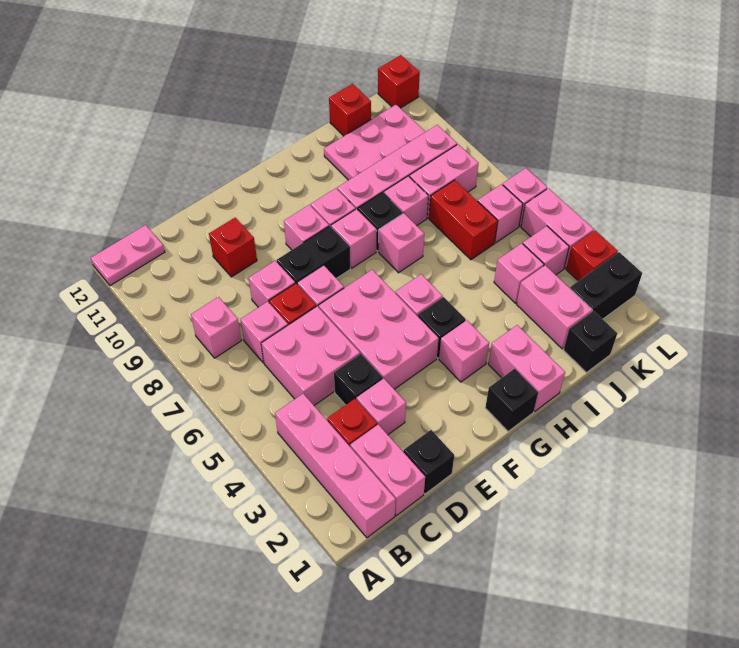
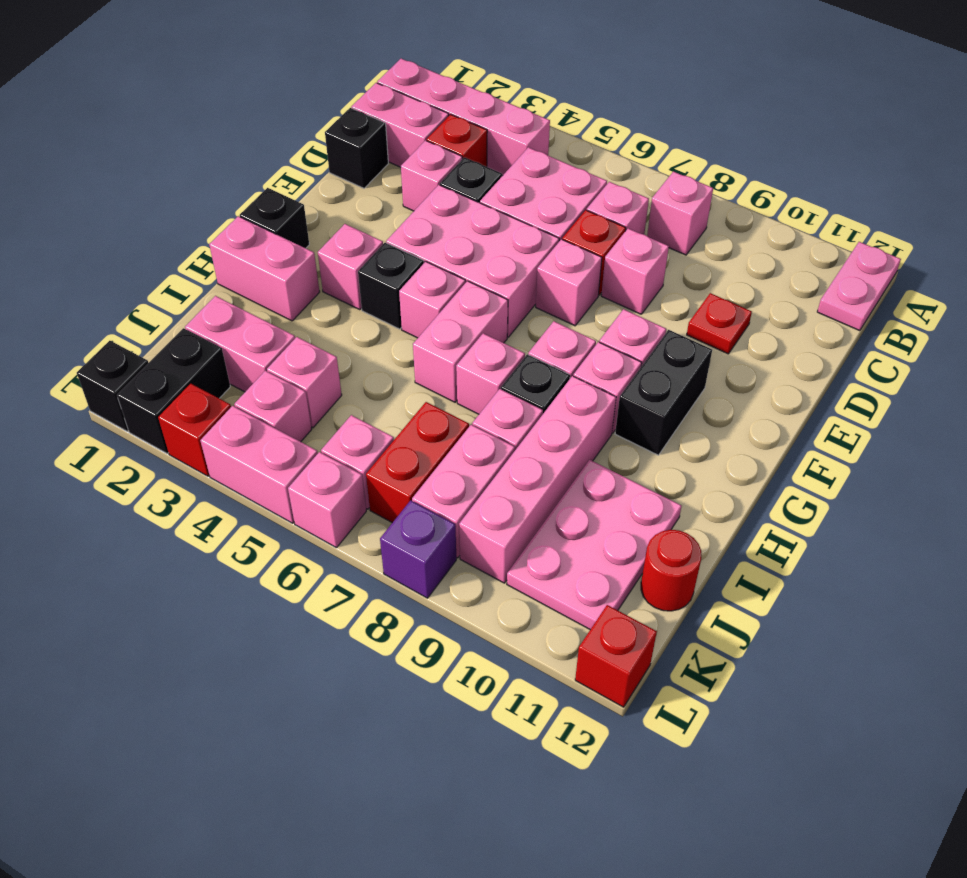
red 1x1 brick [209,218,257,277] -> red 1x1 plate [687,293,752,354]
black 1x2 brick [277,226,350,284] -> black 1x2 brick moved to [615,330,712,455]
none -> pink 1x2 brick [413,281,508,402]
black 1x1 brick [564,311,617,373] -> black 1x1 brick moved to [77,341,148,431]
red 1x2 brick [429,180,498,260] -> red 1x2 brick turned to [366,402,469,523]
red 1x1 brick [329,84,371,136] -> red 1x1 round brick [641,530,701,611]
none -> purple 1x1 brick [380,500,456,598]

